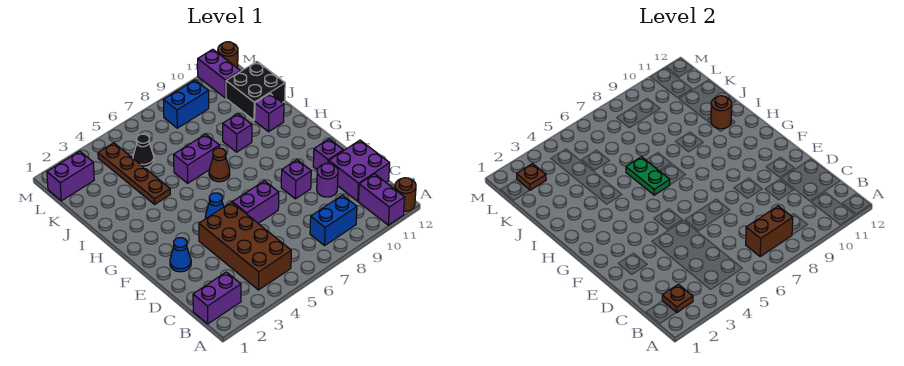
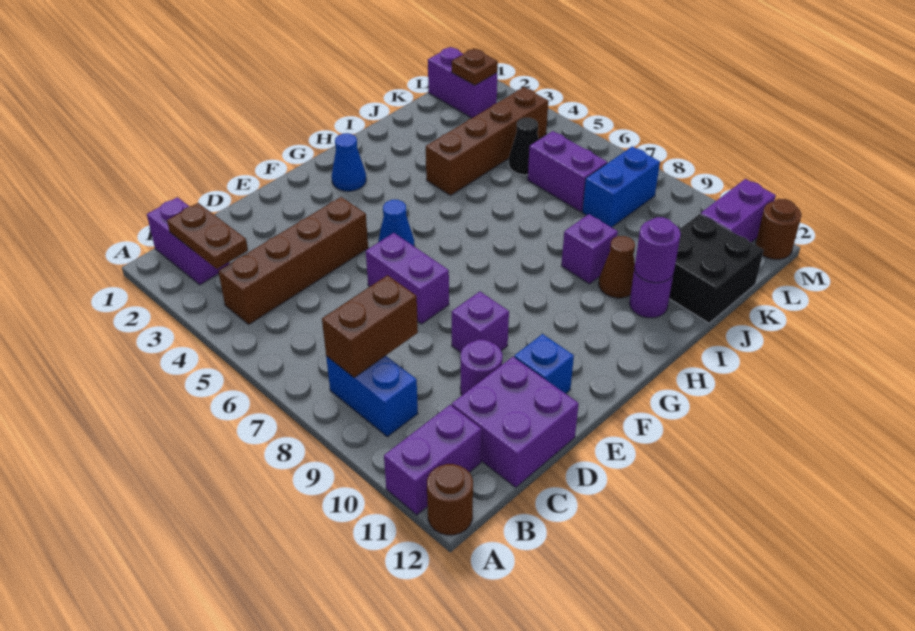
brown 1x1 plate [662,284,693,313] -> brown 1x2 plate [167,203,248,269]
brown 2x4 brick [199,202,291,290] -> brown 1x4 brick [218,197,368,324]
brown 1x2 brick [746,206,793,256] -> brown 1x2 brick turned to [322,275,418,377]
blue 1x1 cone [170,238,191,272] -> blue 1x1 cone moved to [332,133,366,191]
purple 1x1 brick [313,139,343,170] -> blue 1x1 brick [514,334,574,394]
green 1x2 plate [626,157,670,195] -> none
brown 1x1 cone [209,148,230,182] -> brown 1x1 cone moved to [599,236,635,298]
brown 1x4 plate [98,143,170,204] -> brown 1x4 brick [426,87,548,195]
purple 1x2 brick [174,134,220,183] -> purple 1x2 brick moved to [528,131,607,212]
purple 1x1 brick [255,94,284,132] -> purple 1x1 round brick [629,268,673,318]
brown 1x1 round brick [711,96,732,129] -> purple 1x1 round brick [635,217,681,283]
blue 1x2 brick [164,80,209,128] -> blue 1x2 brick turned to [582,146,660,227]

